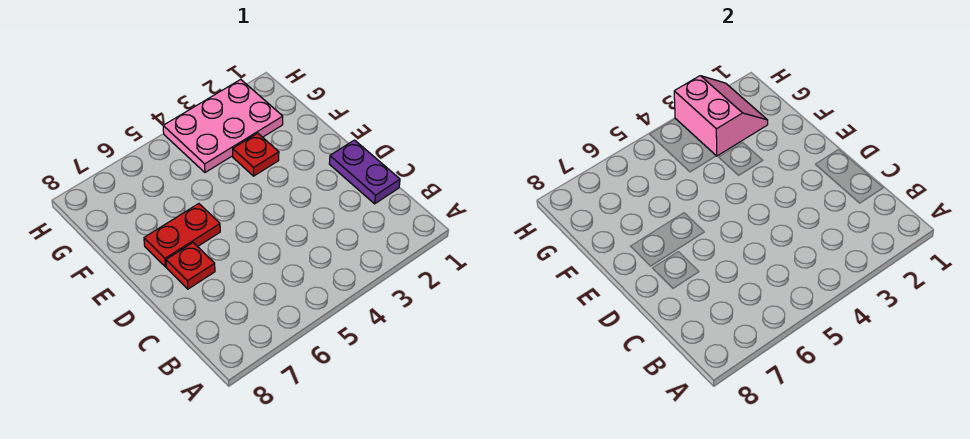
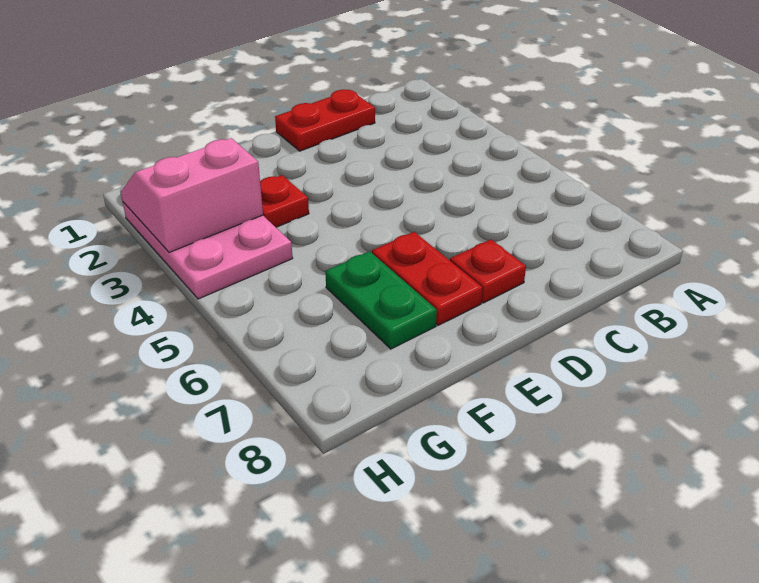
purple 1x2 plate [329,140,400,204] -> red 1x2 plate [275,90,375,151]
none -> green 1x2 plate [325,251,437,349]

